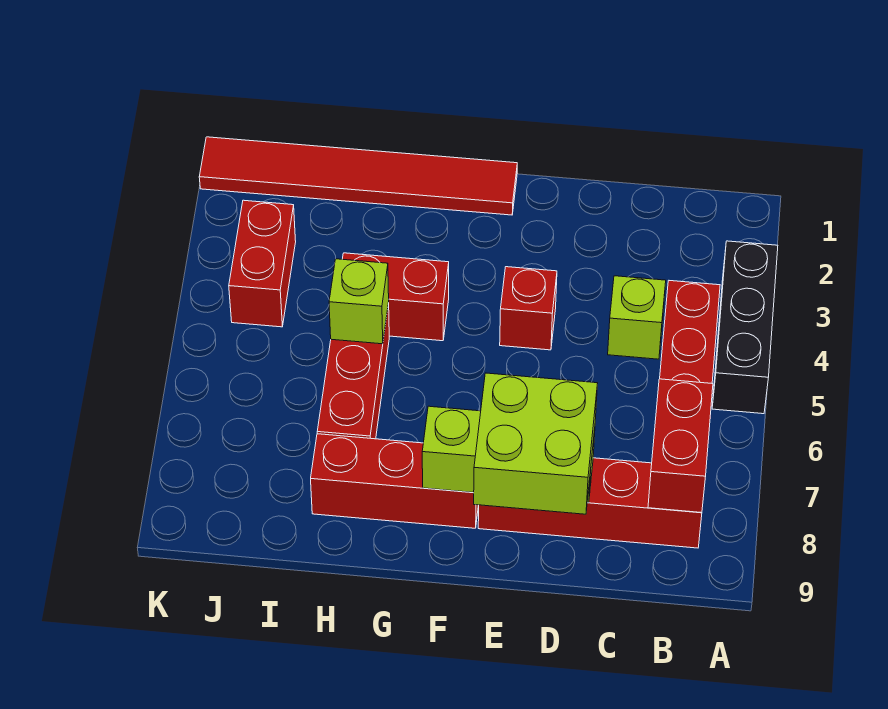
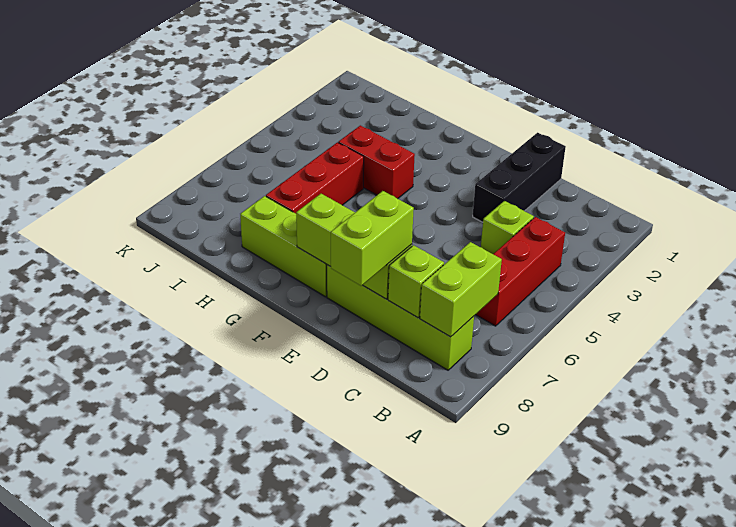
black 1x3 brick [712,241,778,414] -> black 1x3 brick moved to [473,133,566,222]
red 1x2 brick [648,379,713,513] -> lime 1x2 brick [420,242,502,337]
red 1x4 brick [478,458,702,548] -> lime 1x4 brick [327,265,474,370]
lime 2x2 brick [474,373,598,514] -> lime 1x2 brick [330,191,414,286]
red 1x1 brick [500,267,557,350] -> none
red 1x6 tile [199,137,517,215] -> none
red 1x3 brick [311,434,478,528] -> lime 1x3 brick [240,196,327,297]
lime 1x1 brick [329,259,389,344] -> lime 1x1 brick moved to [388,245,444,318]
red 1x2 brick [229,200,296,327] -> none

